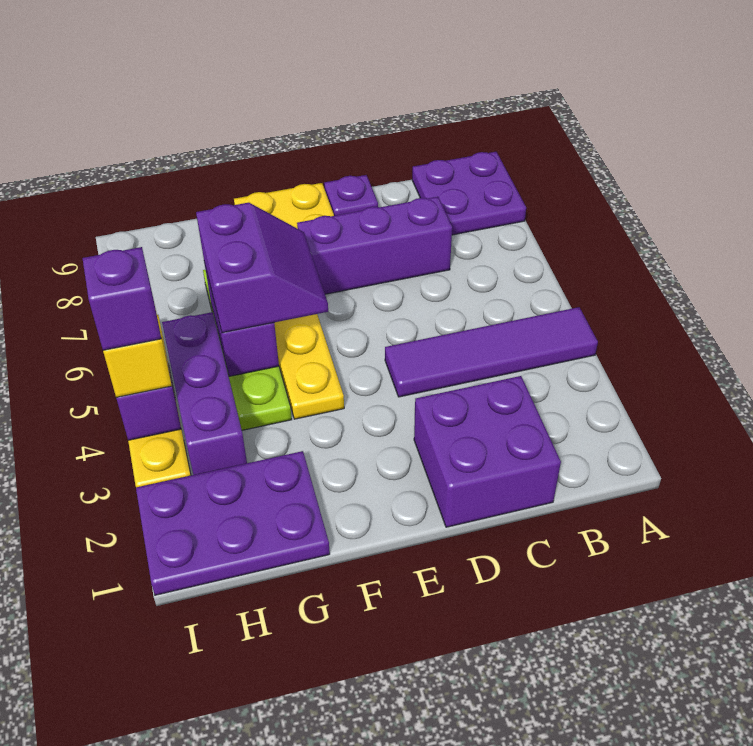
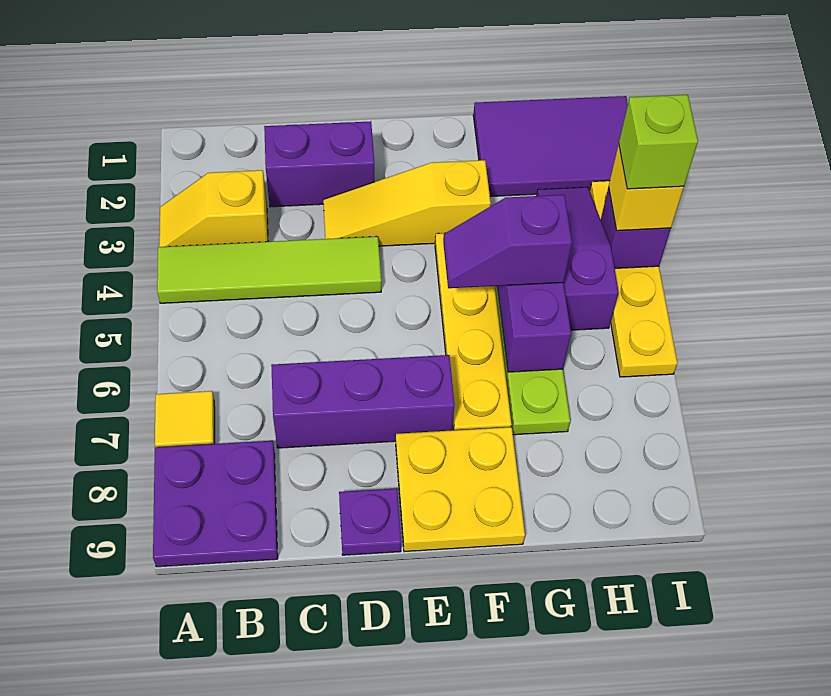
none -> yellow 1x2 slope [159,170,268,247]
purple 1x4 tile [385,307,598,397] -> lime 1x4 tile [157,236,381,303]
none -> yellow 1x1 tile [155,391,215,447]
purple 2x2 brick [414,376,561,527] -> purple 1x2 brick [264,121,374,207]
none -> yellow 1x3 slope [323,160,491,246]
purple 2x2 slope [196,203,328,333] -> purple 1x2 slope [443,195,572,288]
purple 2x3 plate [136,451,330,595] -> purple 2x3 tile [473,96,628,197]
purple 1x3 brick [162,312,247,475] -> purple 1x3 slope [537,187,619,330]
purple 1x1 brick [82,247,161,350] -> lime 1x1 brick [619,95,698,189]

